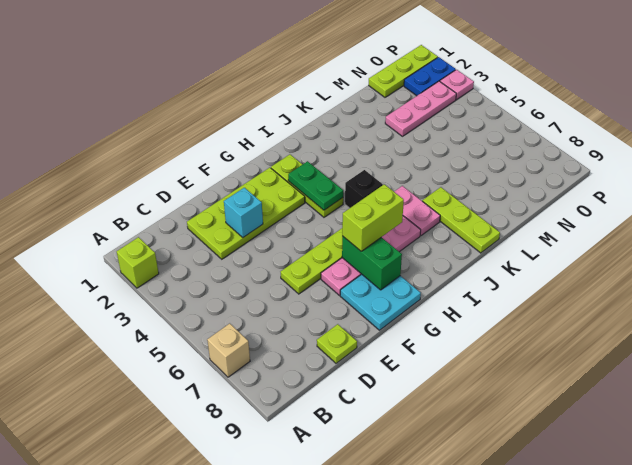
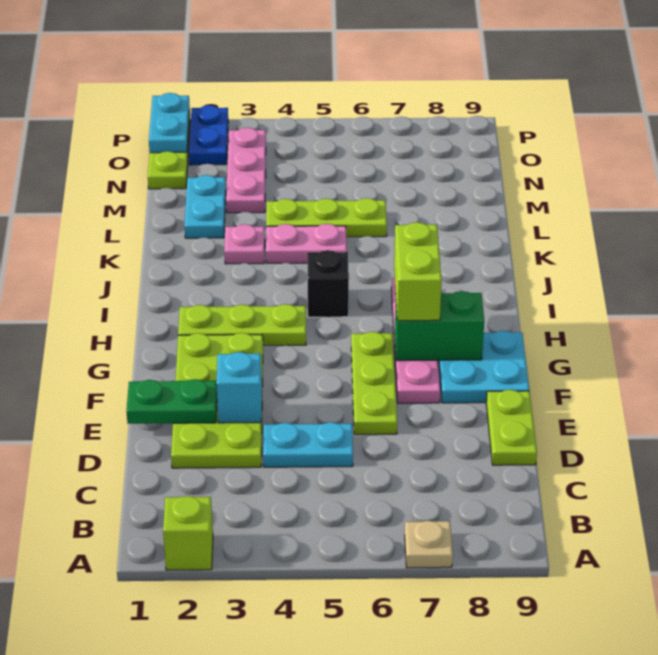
tan 1x1 brick [207,323,250,377] -> tan 1x1 plate [405,521,453,568]
none -> cyan 1x2 plate [263,422,353,467]
lime 1x1 plate [317,324,357,363] -> lime 1x2 plate [486,390,537,465]
green 1x2 plate [288,161,343,210] -> green 1x2 plate moved to [126,379,217,424]
pink 1x2 plate [394,186,440,236] -> pink 1x2 plate moved to [266,224,347,263]
lime 1x3 plate [422,187,500,253] -> lime 1x3 plate moved to [266,198,387,237]
none -> cyan 1x2 plate [185,175,226,238]
none -> cyan 1x2 plate [149,93,190,153]
pink 1x1 plate [440,70,474,100] -> pink 1x1 plate moved to [225,224,265,264]

